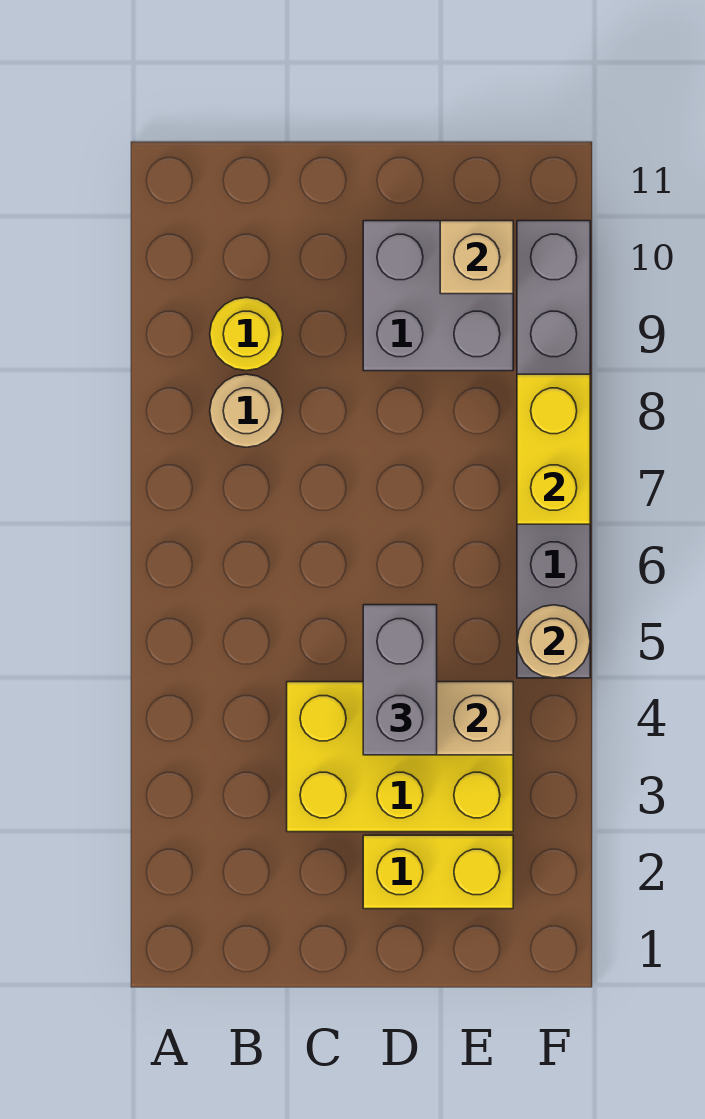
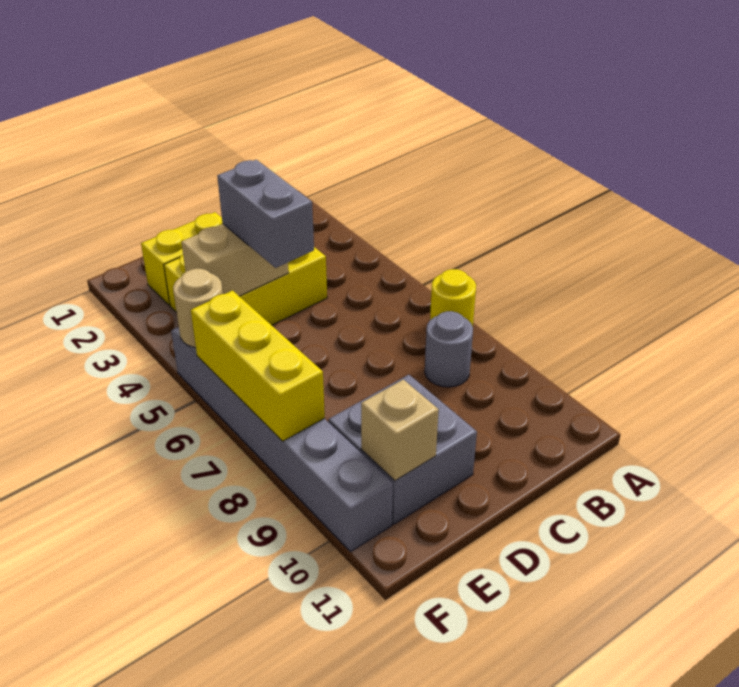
tan 1x1 round brick [210,374,283,447] -> grey 1x1 round brick [425,311,473,387]
yellow 1x1 round brick [210,297,283,371] -> yellow 1x1 round brick moved to [430,269,476,326]
yellow 1x2 brick [517,374,590,524] -> yellow 1x3 brick [191,290,325,441]

